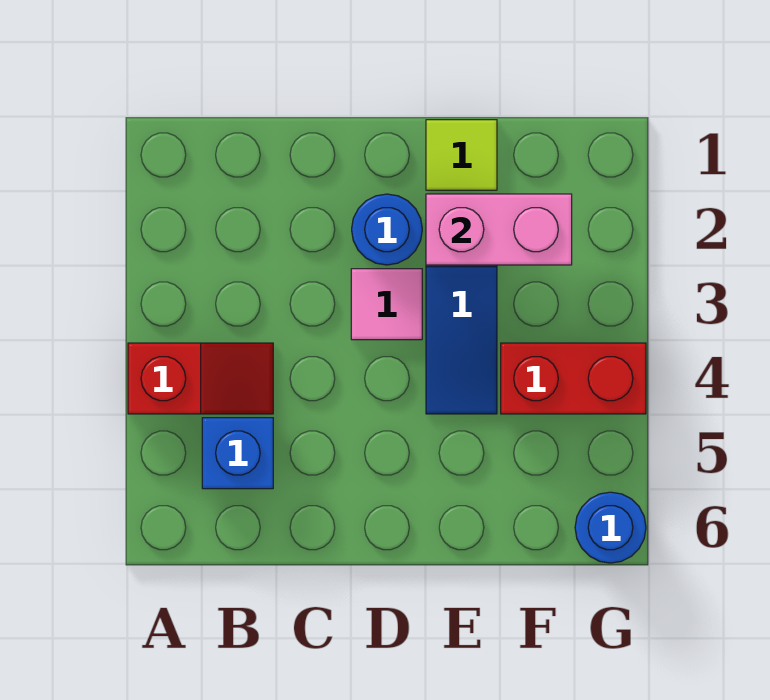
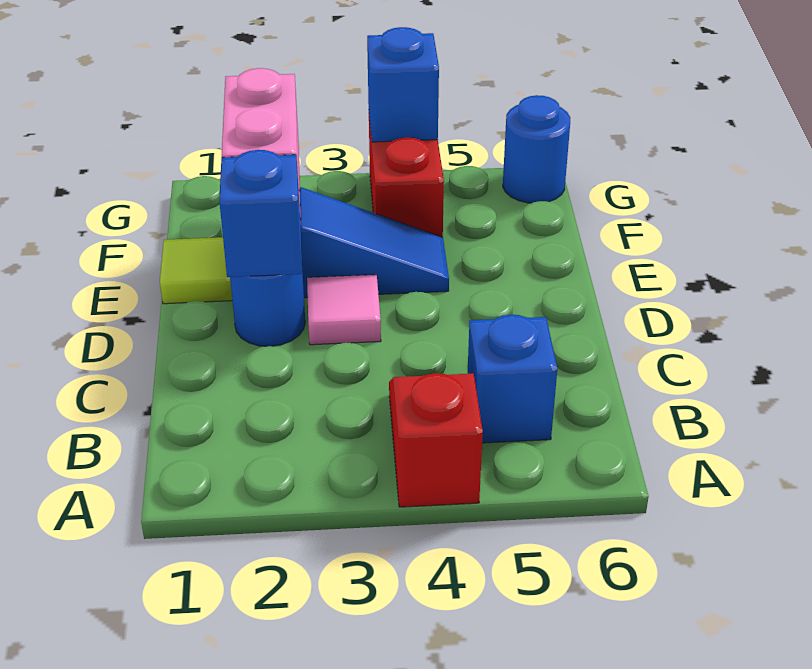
none -> blue 1x1 brick [219,150,302,277]
none -> blue 1x1 brick [367,27,439,142]

